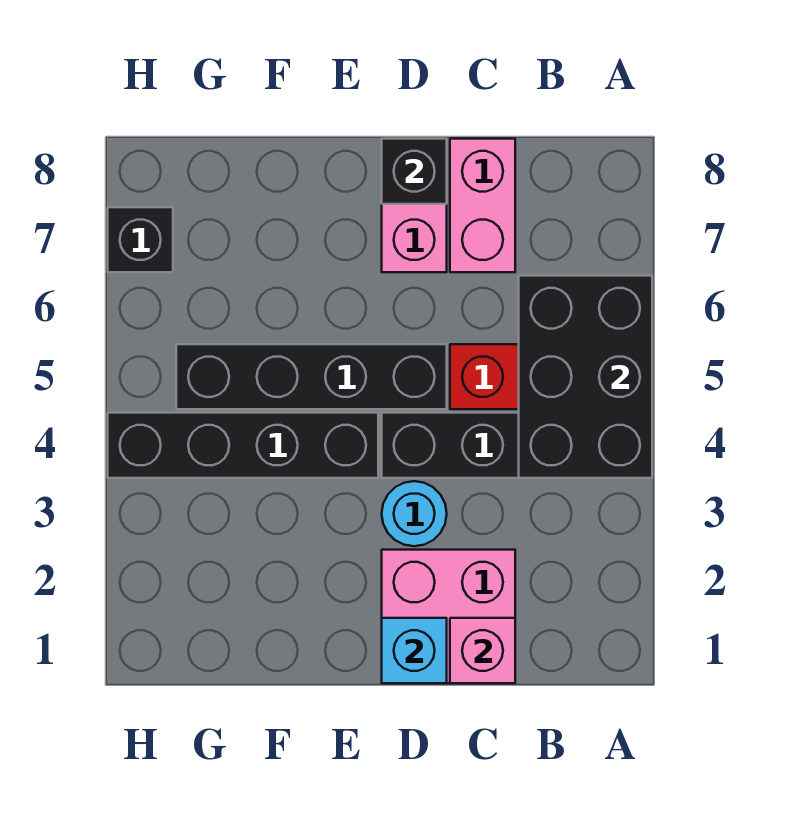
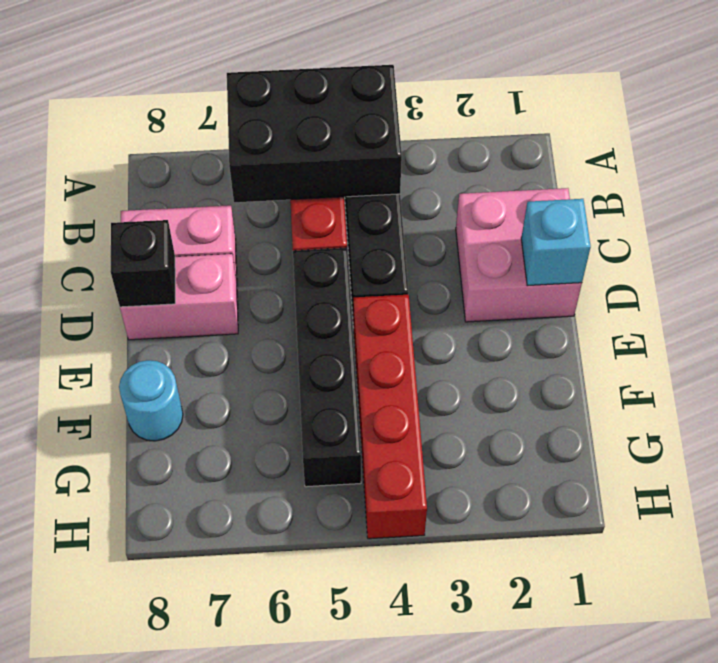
pink 1x1 brick [450,618,515,683] -> none
cyan 1x1 round brick [382,481,447,546] -> cyan 1x1 round brick moved to [119,360,183,441]
black 1x4 brick [108,413,378,478] -> red 1x4 brick [353,295,427,539]
black 1x1 brick [108,207,173,272] -> none

